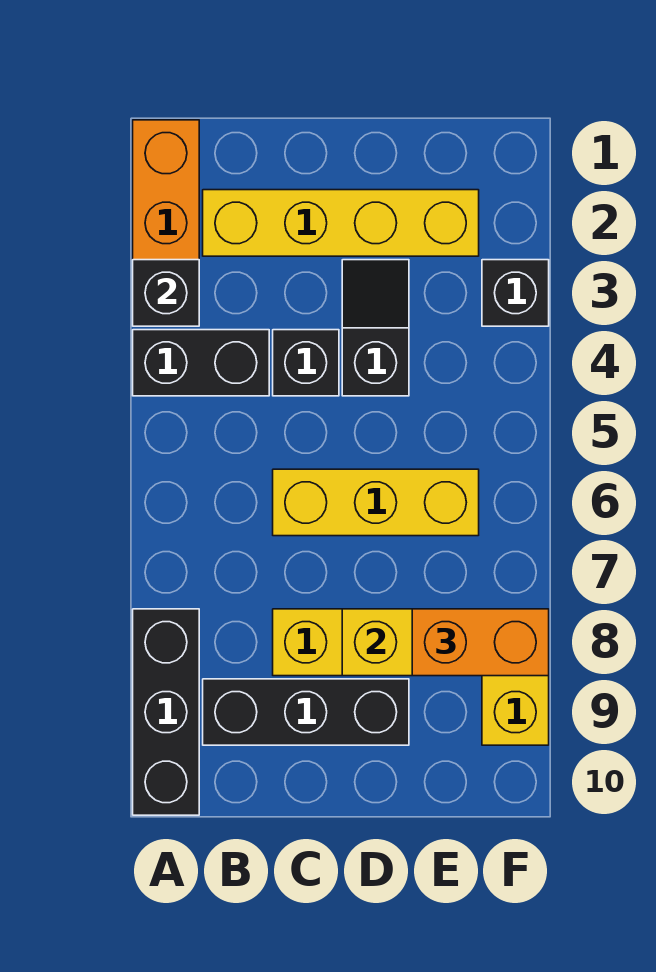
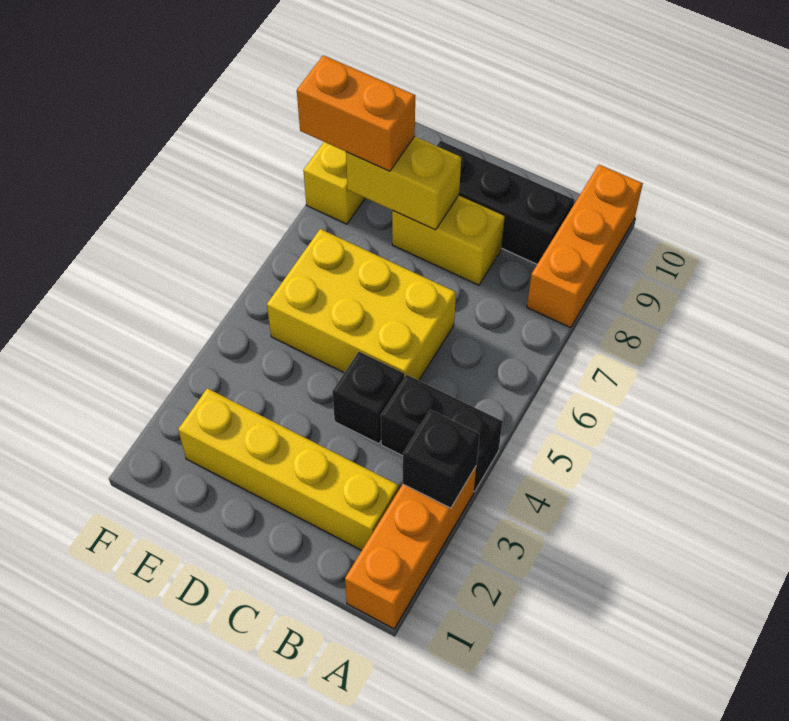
black 1x3 brick [133,609,199,815] -> orange 1x3 brick [527,165,643,328]
yellow 1x3 brick [273,469,479,536] -> yellow 2x3 brick [267,229,456,380]
black 1x2 slope [342,260,409,396] -> none
black 1x1 brick [482,260,549,326] -> none

